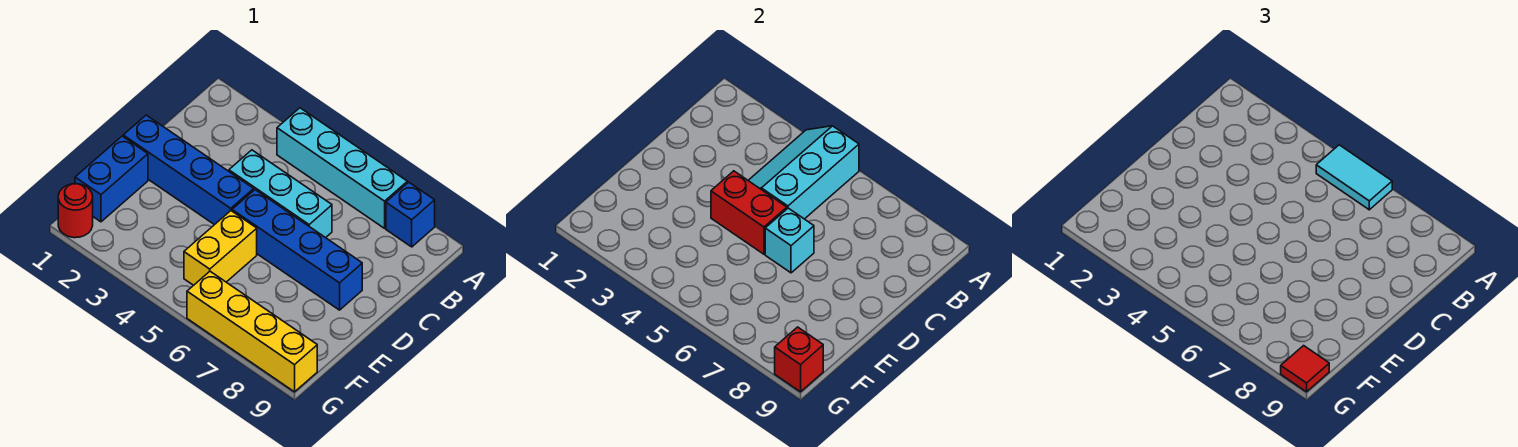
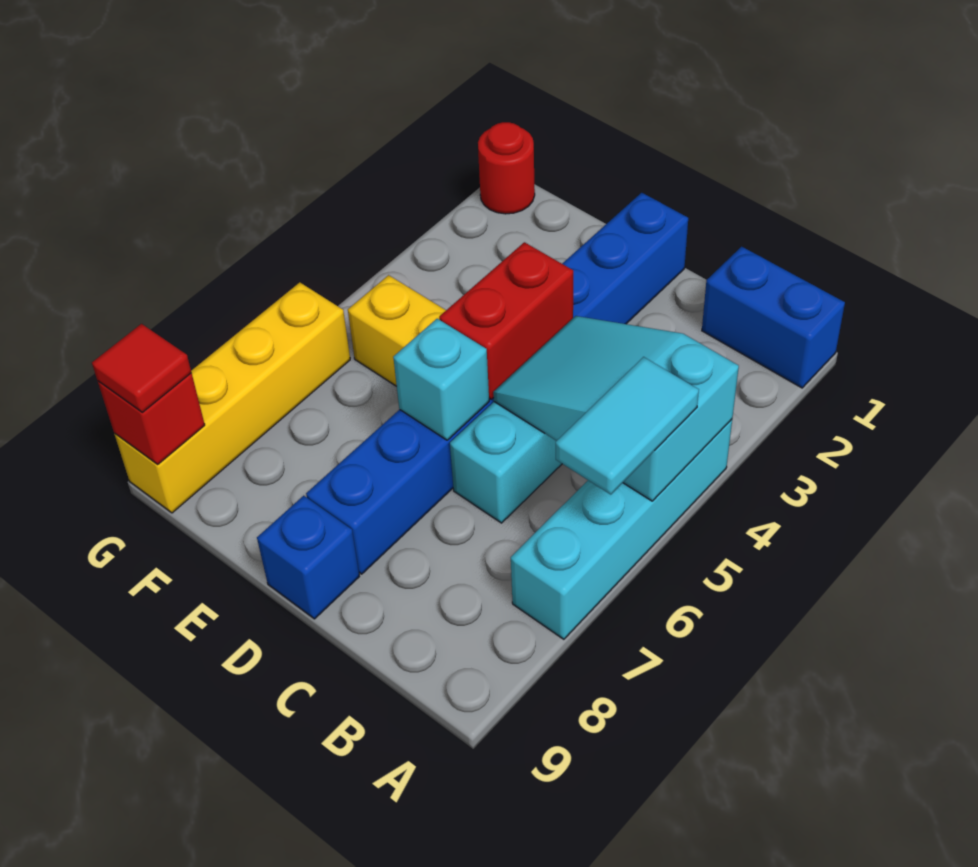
cyan 2x3 slope [748,126,859,219] -> cyan 2x3 slope turned to [493,316,739,501]
blue 1x1 brick [386,182,435,247] -> blue 1x1 brick moved to [257,496,359,619]
blue 1x2 brick [75,136,148,222] -> blue 1x2 brick moved to [702,247,845,388]

